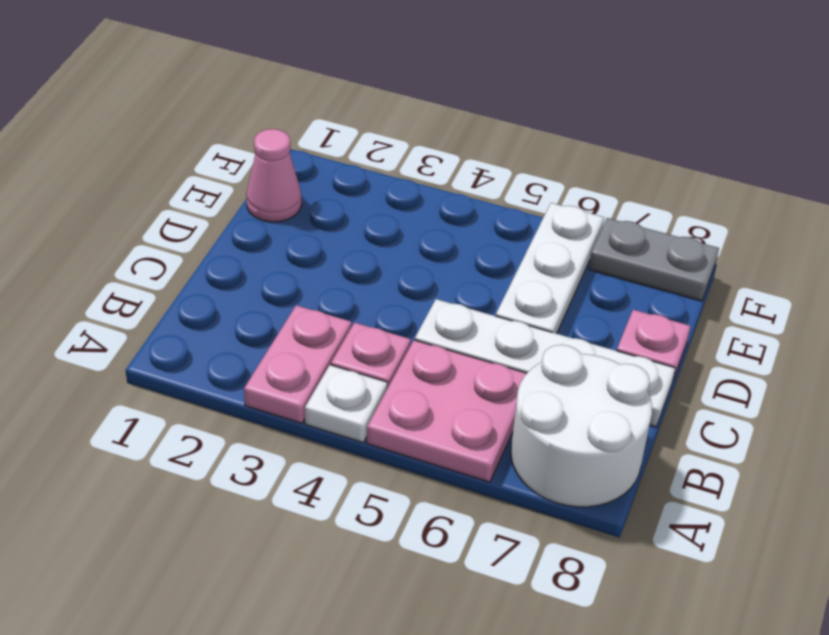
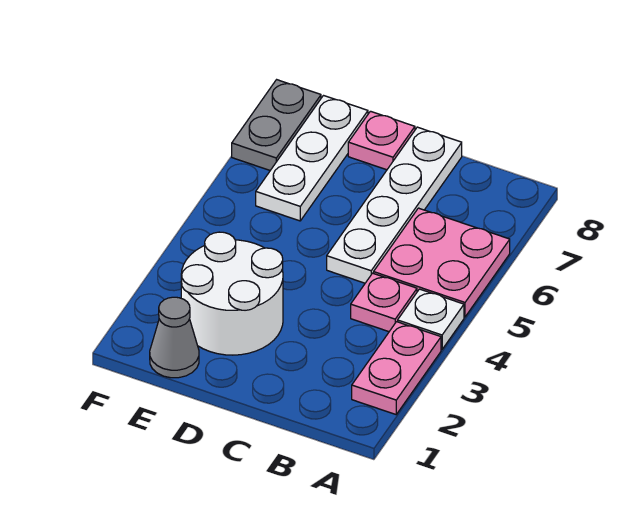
pink 1x2 plate [244,305,352,423] -> pink 1x2 plate turned to [352,322,441,414]
white 2x2 round brick [511,345,652,507] -> white 2x2 round brick moved to [181,232,283,355]
white 1x3 plate [496,203,604,334] -> white 1x3 plate turned to [256,96,368,221]
pink 1x1 cone [246,129,302,222] -> grey 1x1 cone [150,297,199,378]

